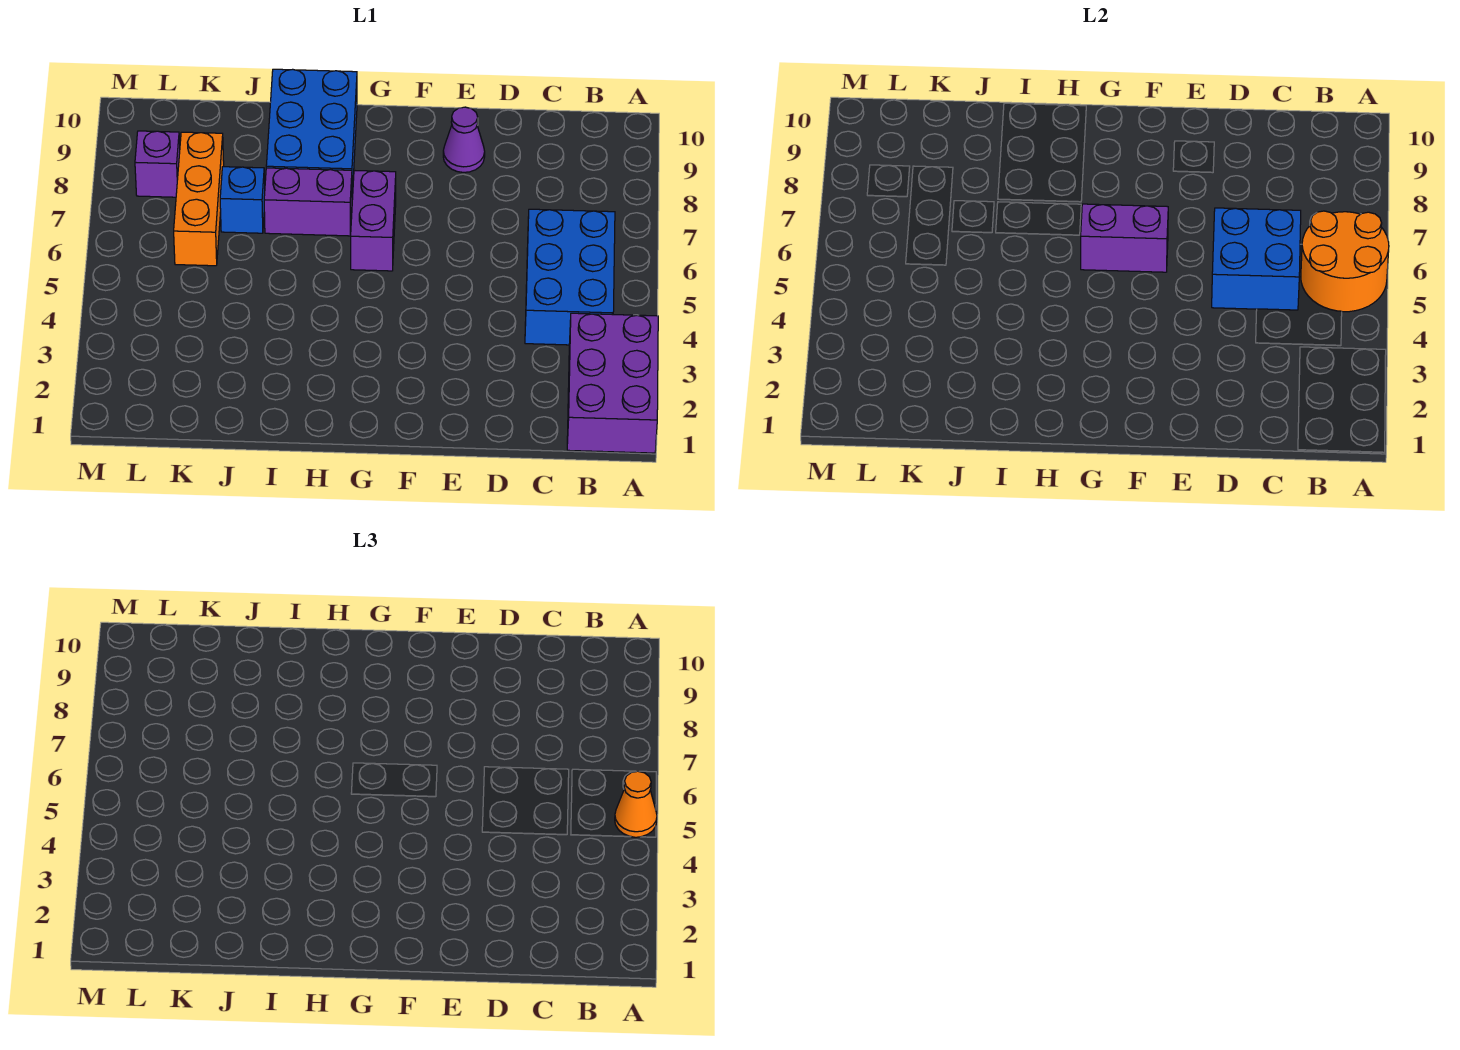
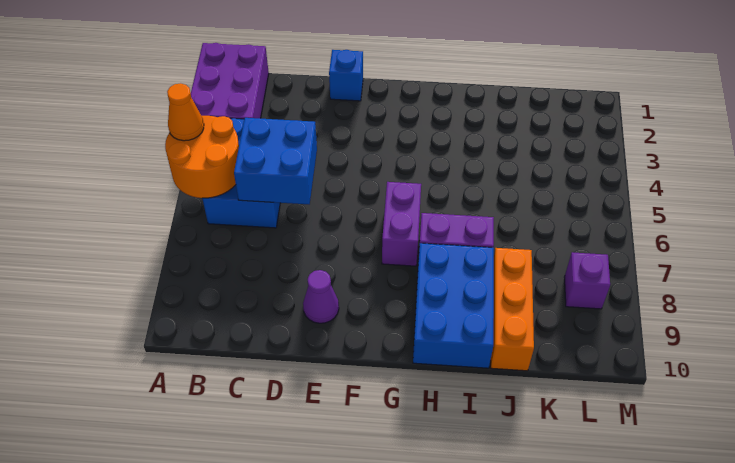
purple 1x2 brick [1081,204,1168,272] -> none
blue 1x1 brick [220,167,265,233] -> blue 1x1 brick moved to [329,50,363,101]
orange 1x3 brick [174,132,224,266] -> orange 1x3 brick moved to [491,248,534,371]

